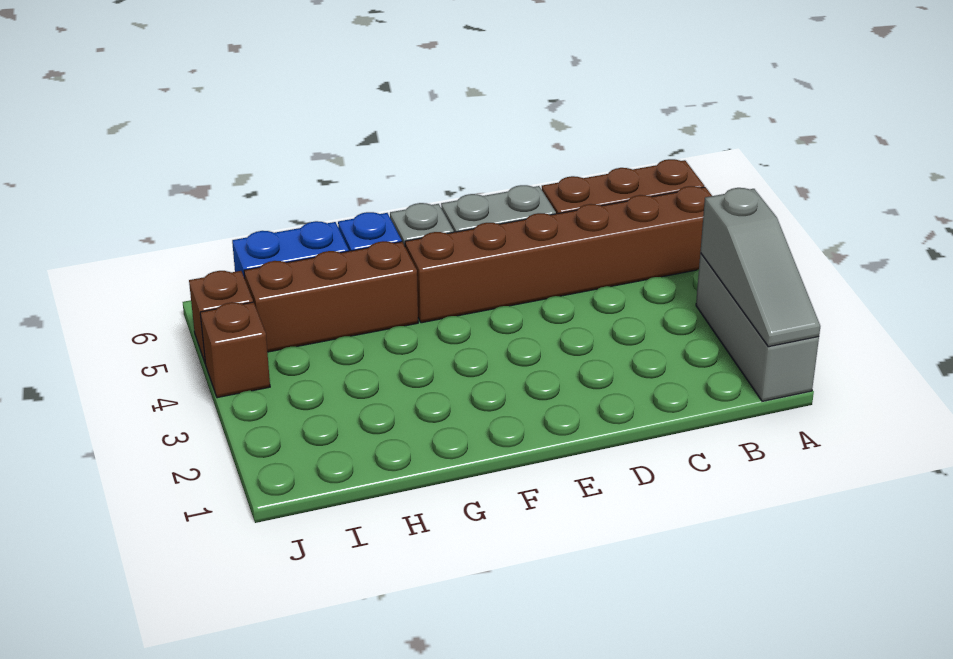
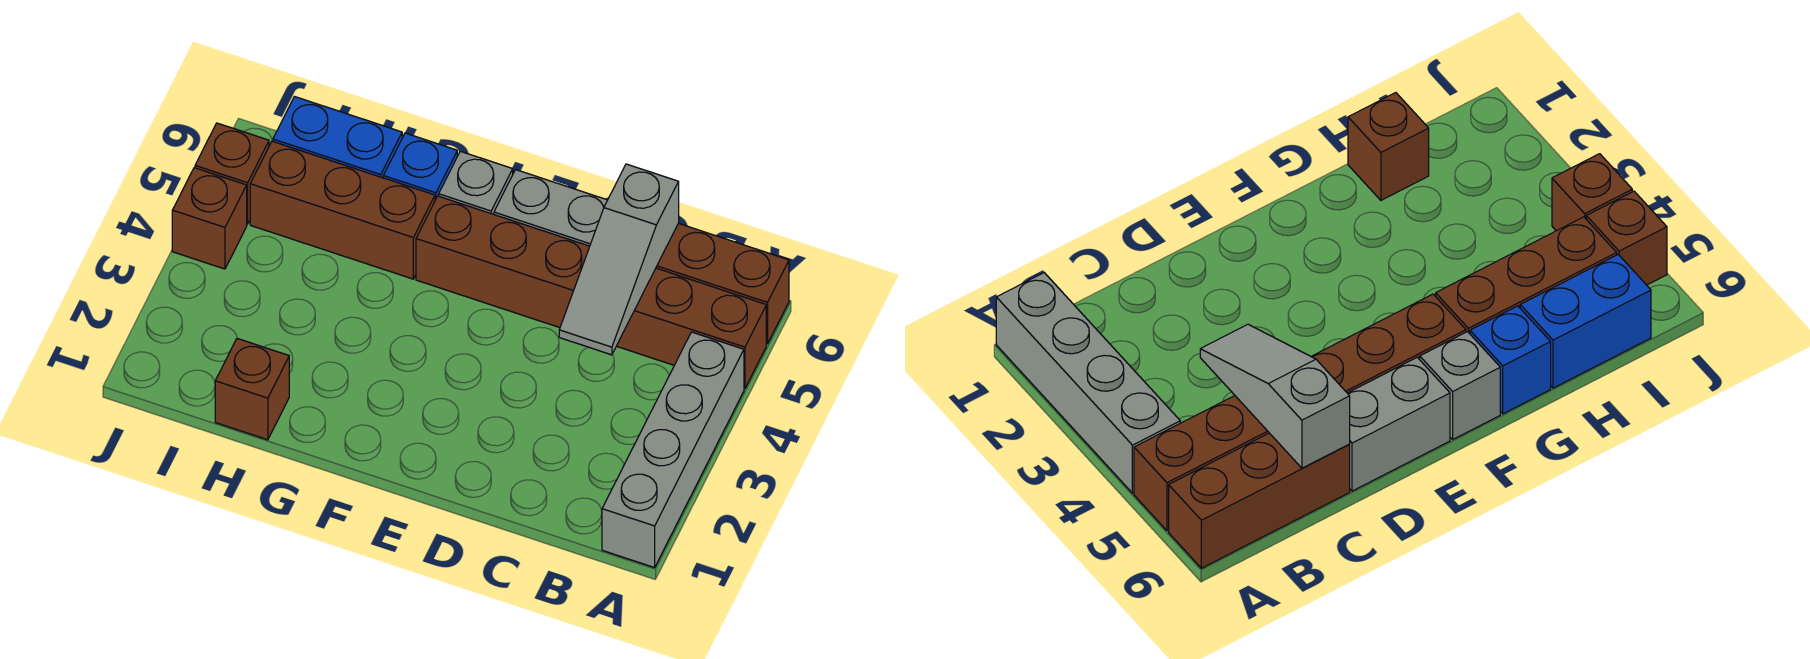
grey 1x3 brick [696,253,819,401] -> grey 1x4 brick [602,332,744,568]
grey 1x3 slope [700,188,820,347] -> grey 1x3 slope moved to [559,164,679,355]
none -> brown 1x1 brick [215,339,289,440]

